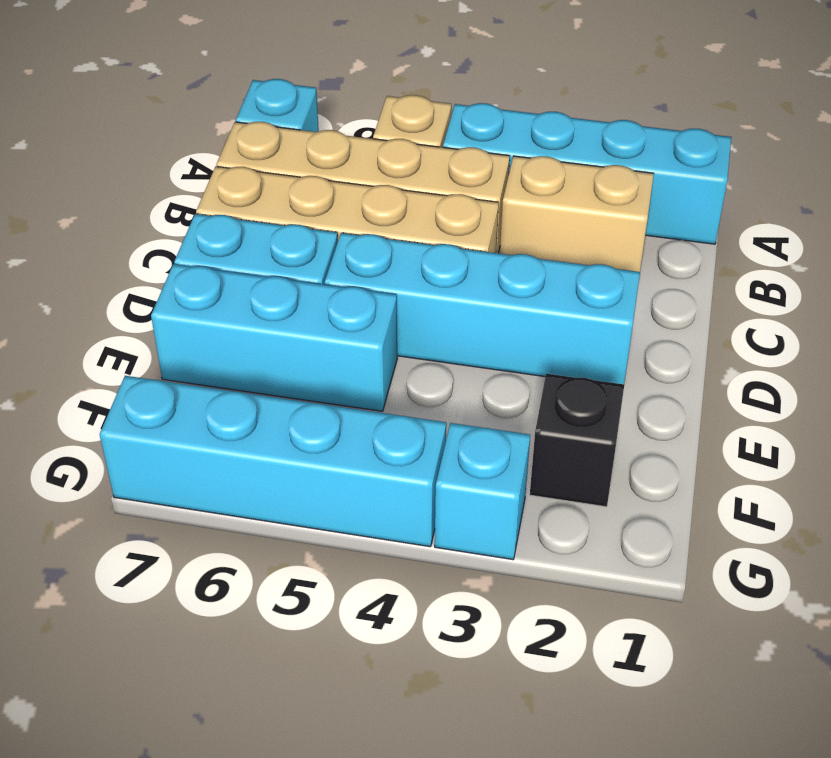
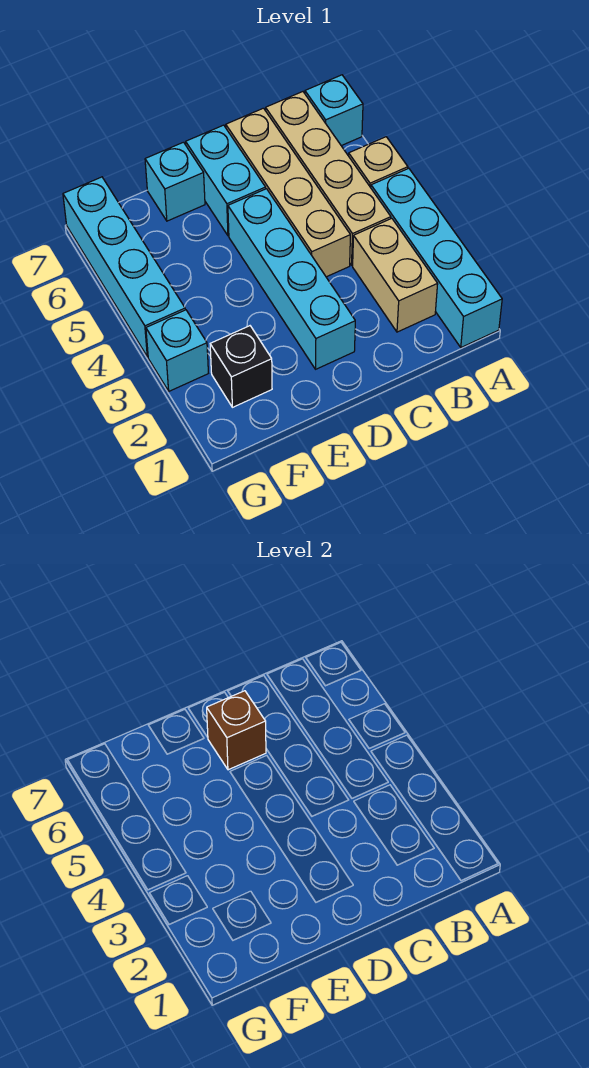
none -> brown 1x1 brick [207,691,266,770]
cyan 1x3 brick [151,264,397,411] -> cyan 1x1 brick [145,142,205,221]

